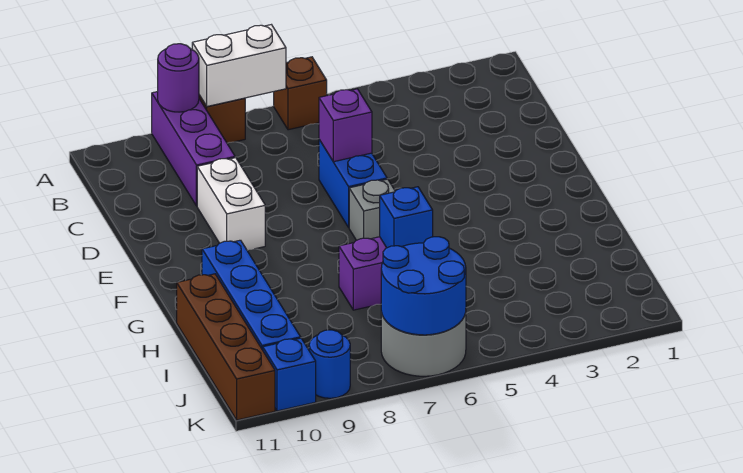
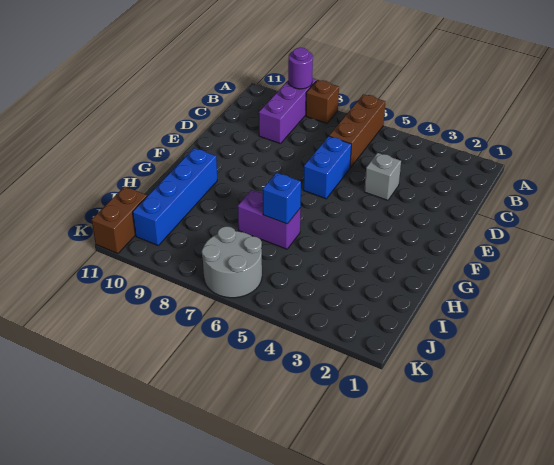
brown 1x1 brick [274,57,327,130] -> brown 1x3 brick [329,94,385,168]
white 1x2 brick [192,25,286,106] -> none
purple 1x1 brick [319,89,372,162] -> none
white 1x2 brick [197,158,265,250] -> none
grey 1x1 brick [349,179,395,240] -> grey 1x1 brick moved to [364,153,401,200]
brown 1x4 brick [177,274,275,420] -> brown 1x2 brick [92,187,147,254]
blue 2x2 round brick [381,237,466,335] -> none
blue 1x1 round brick [309,330,350,398] -> none
blue 1x1 brick [263,338,316,411] -> none

